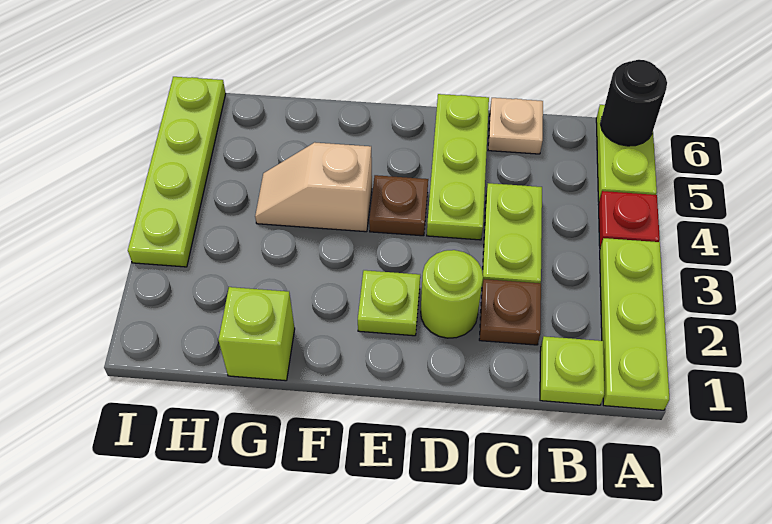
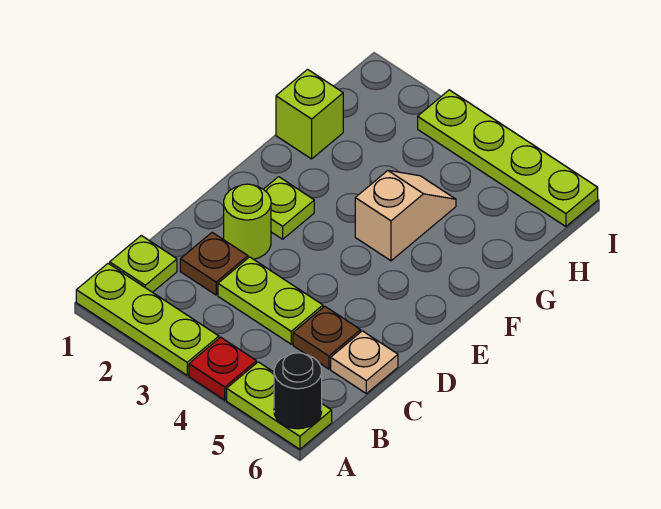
lime 1x3 plate [427,94,489,240] -> none
brown 1x1 plate [369,175,428,236] -> brown 1x1 plate moved to [293,306,361,369]

